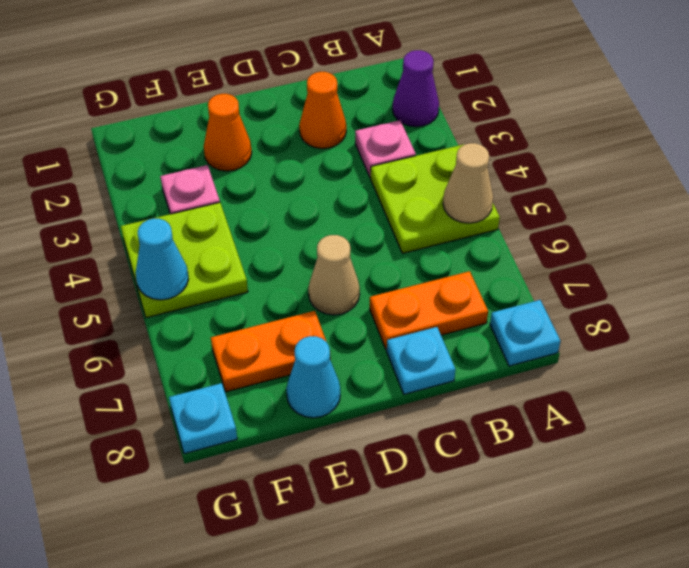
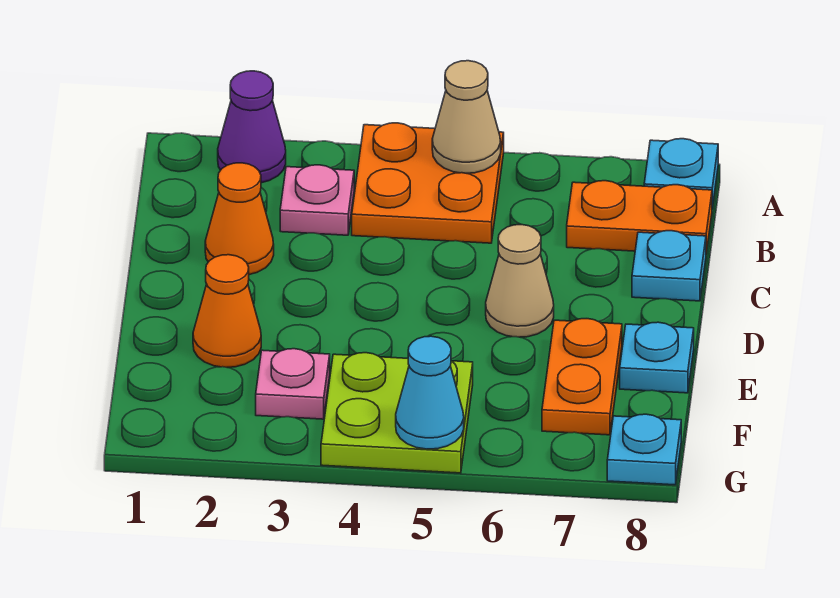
lime 2x2 plate [371,144,500,253] -> orange 2x2 plate [352,123,504,243]
orange 1x2 plate [370,271,488,350] -> orange 1x2 plate turned to [567,181,712,253]
cyan 1x1 cone [286,336,340,418] -> cyan 1x1 plate [620,322,694,393]

